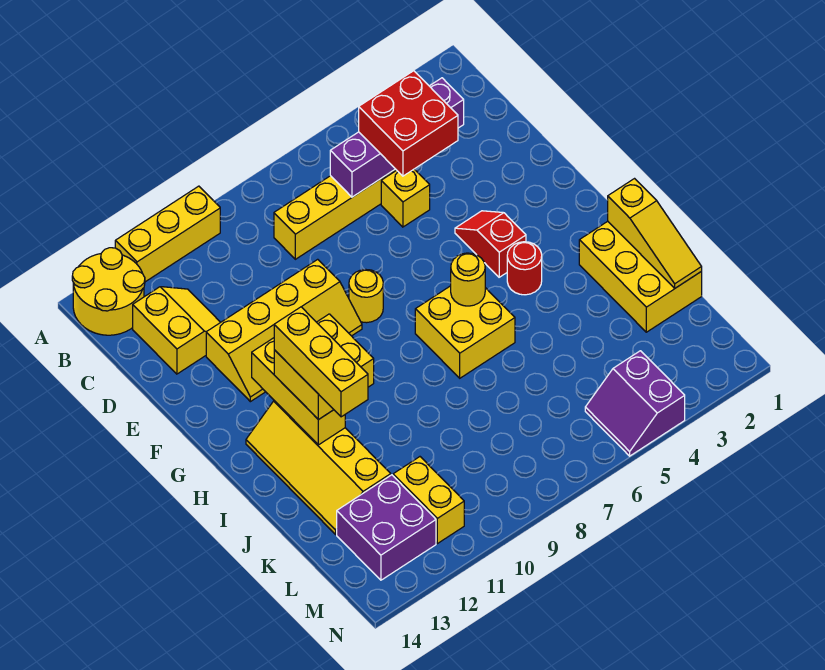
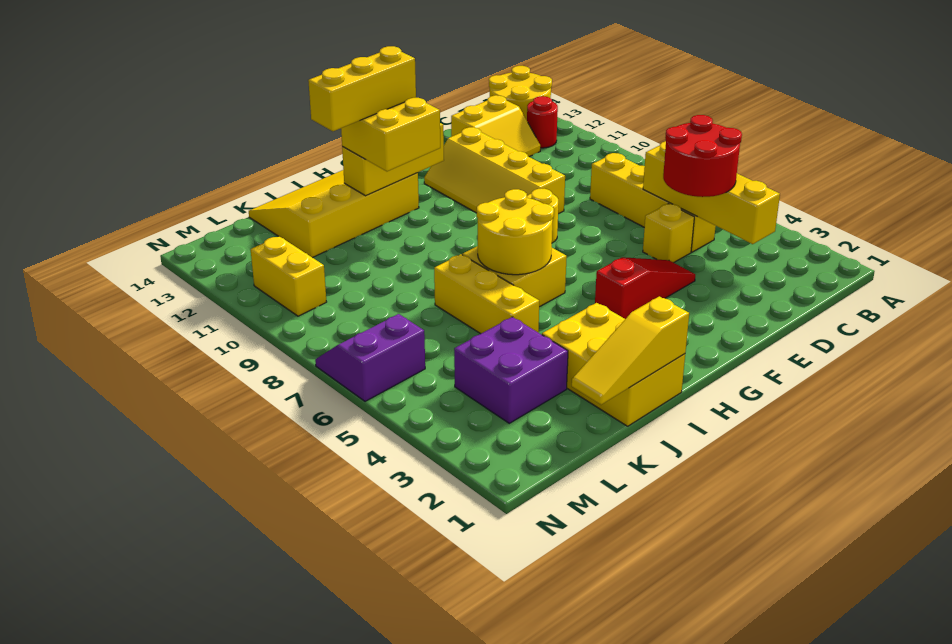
yellow 1x3 brick [115,186,220,282] -> yellow 1x3 brick moved to [434,254,539,334]
purple 1x4 brick [330,78,464,197] -> yellow 1x4 brick [643,141,780,244]
red 2x2 brick [359,71,458,176] -> red 2x2 round brick [663,115,742,197]
red 1x2 slope [455,211,526,277] -> red 1x3 slope [595,257,695,319]
red 1x1 round brick [507,242,542,295] -> red 1x1 round brick moved to [527,96,558,148]
yellow 1x1 round brick [451,253,485,306] -> yellow 2x2 round brick [477,189,554,275]
yellow 2x4 slope [246,401,391,534] -> yellow 3x4 slope [249,170,419,258]
yellow 2x3 brick [579,221,702,332] -> yellow 2x3 brick turned to [542,303,685,426]
yellow 1x2 brick [393,457,464,544] -> yellow 1x2 brick turned to [251,236,326,316]
purple 2x2 brick [337,475,436,580] -> purple 2x2 brick moved to [454,317,568,423]
purple 2x2 slope [585,351,685,456] -> purple 2x2 slope moved to [315,314,425,401]

